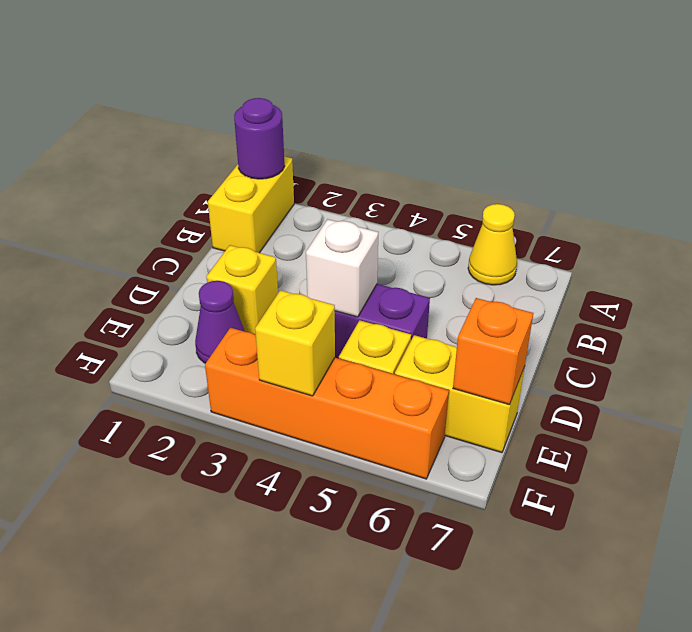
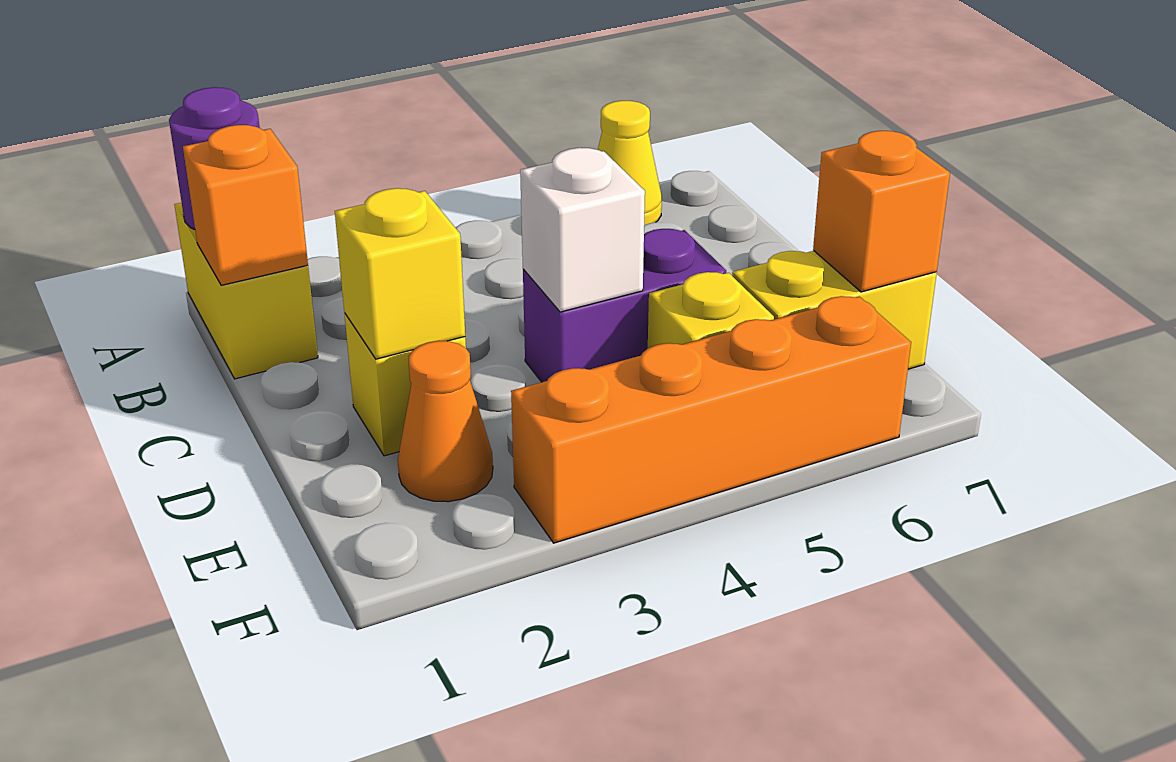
none -> orange 1x1 brick [183,125,308,285]
purple 1x1 cone [195,281,245,363] -> orange 1x1 cone [398,341,493,502]
yellow 1x1 brick [255,290,335,396] -> yellow 1x1 brick moved to [335,188,465,359]

